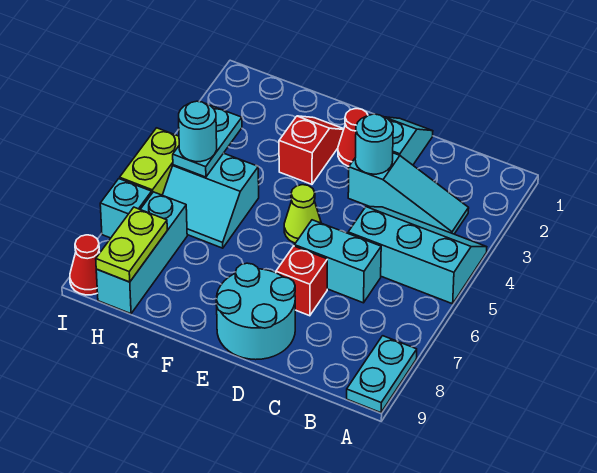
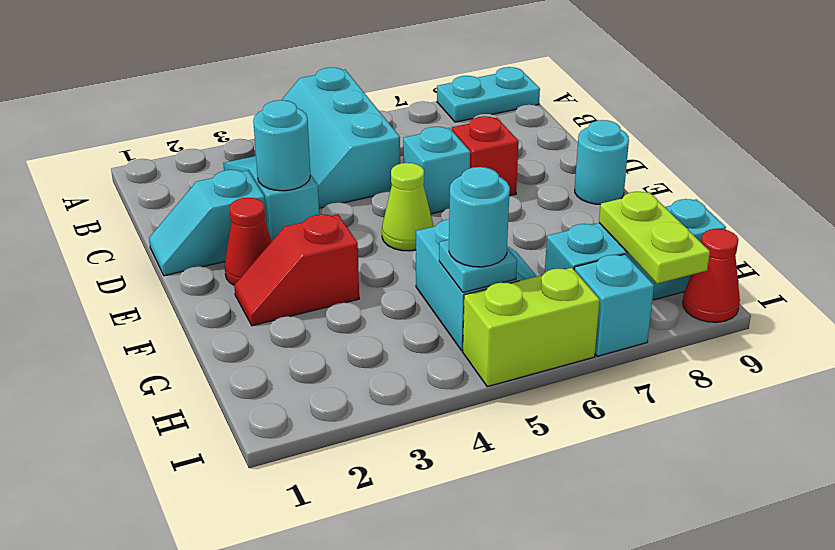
cyan 1x2 brick [294,220,381,303] -> cyan 1x1 brick [403,127,470,214]
cyan 2x2 round brick [216,263,295,360] -> cyan 1x1 round brick [575,120,629,204]
cyan 1x2 plate [173,105,242,177] -> cyan 1x1 plate [439,240,517,292]
lime 1x2 plate [96,207,167,282] -> lime 1x2 plate turned to [599,192,710,284]

